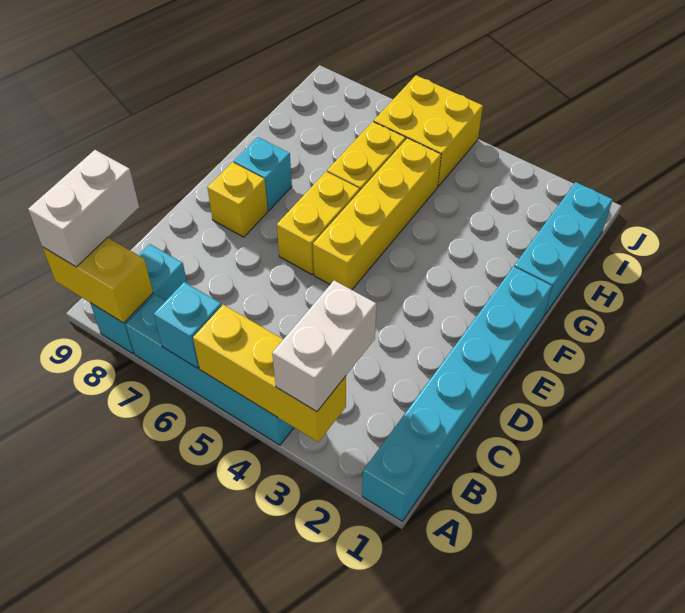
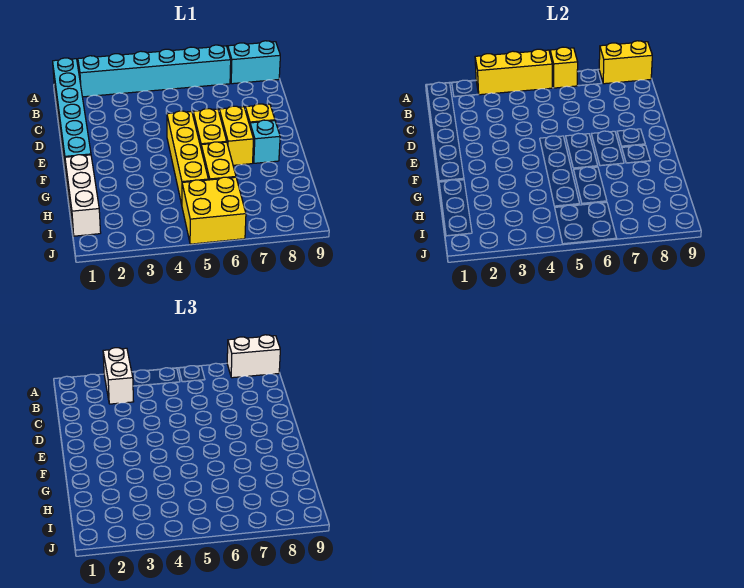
cyan 1x4 brick [126,295,294,445] -> cyan 1x6 brick [78,45,231,97]
cyan 1x1 brick [154,282,222,368] -> yellow 1x1 brick [550,47,578,88]
cyan 1x2 brick [90,244,187,354] -> cyan 1x2 brick turned to [228,41,280,84]
white 1x2 brick [28,150,139,267] -> white 1x2 brick turned to [227,335,280,378]
none -> yellow 1x2 brick [219,106,254,165]
cyan 1x3 brick [514,182,613,316] -> white 1x3 brick [65,155,101,236]

